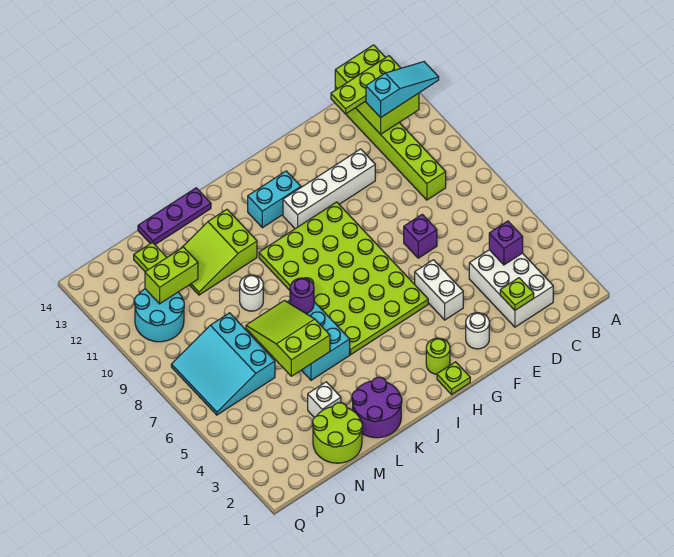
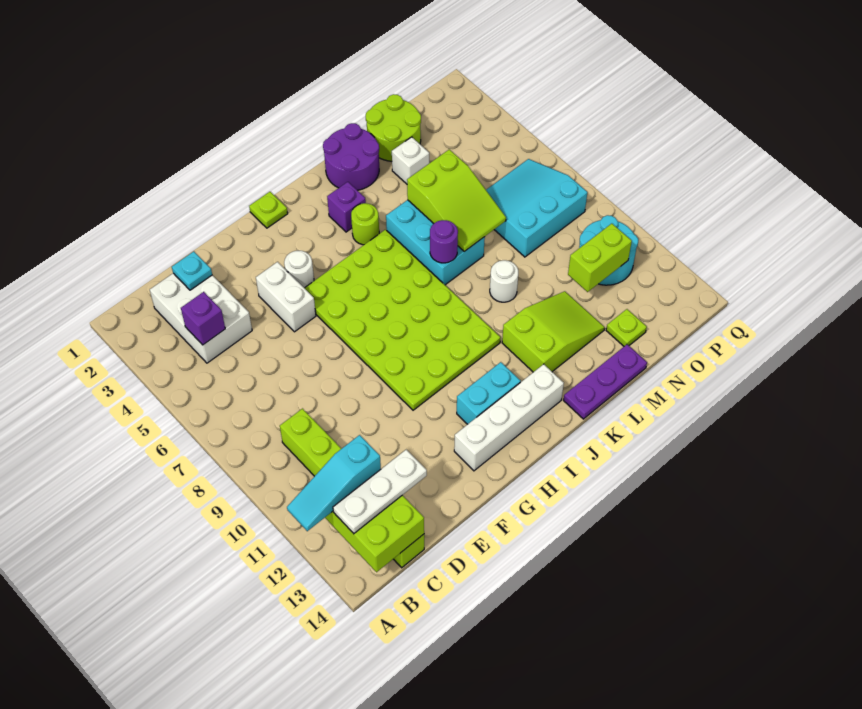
lime 1x3 plate [331,56,401,114] -> white 1x3 plate [333,450,427,534]
lime 1x1 plate [500,278,534,310] -> cyan 1x1 plate [172,251,212,290]
purple 1x1 brick [404,214,437,258] -> purple 1x1 brick moved to [327,182,366,232]
white 1x4 brick [283,149,375,229] -> white 1x4 brick moved to [454,364,564,471]
white 1x1 round brick [466,313,489,349] -> white 1x1 round brick moved to [284,251,314,288]
lime 1x1 round brick [426,338,450,374] -> lime 1x1 round brick moved to [351,203,379,245]
cyan 3x3 slope [171,313,275,415] -> cyan 3x3 slope turned to [486,159,588,257]

